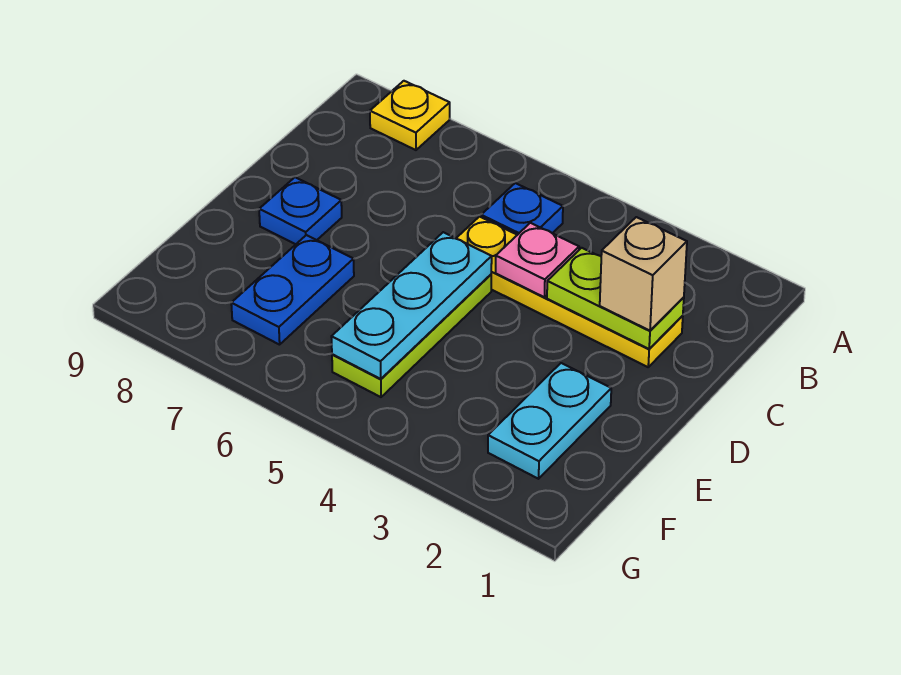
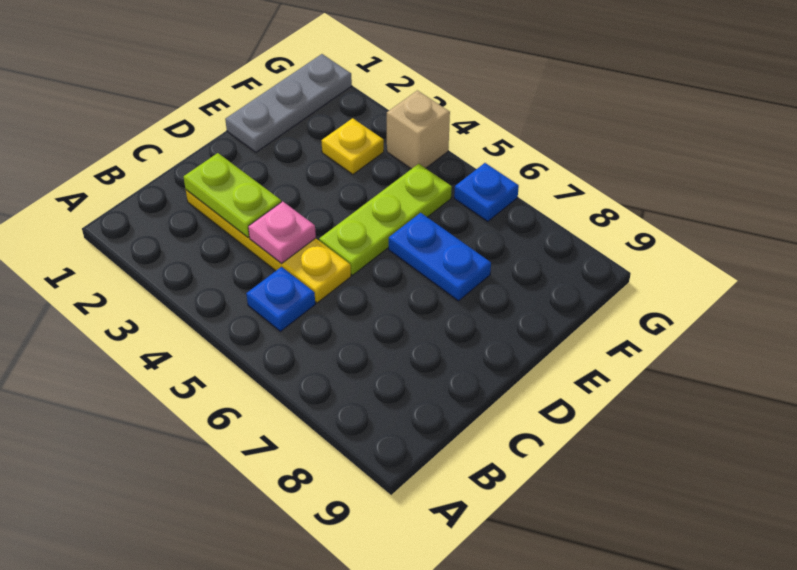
yellow 1x1 plate [370,81,450,150] -> yellow 1x1 plate moved to [321,118,384,174]
tan 1x1 brick [600,217,687,331] -> tan 1x1 brick moved to [387,90,450,169]
cyan 1x3 plate [331,232,492,379] -> none
blue 1x1 plate [259,177,342,244] -> blue 1x1 plate moved to [454,163,519,221]
none -> grey 1x3 plate [225,54,352,152]
cyan 1x2 plate [488,363,611,479] -> none
blue 1x2 plate [231,235,354,345] -> blue 1x2 plate turned to [389,213,491,301]

